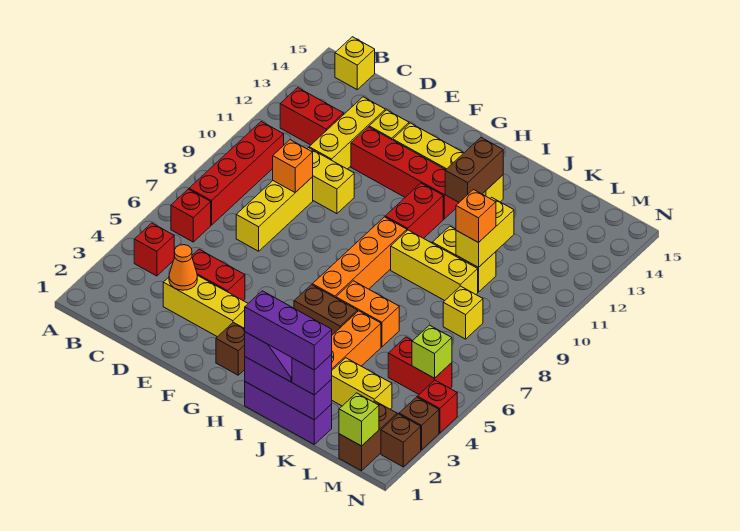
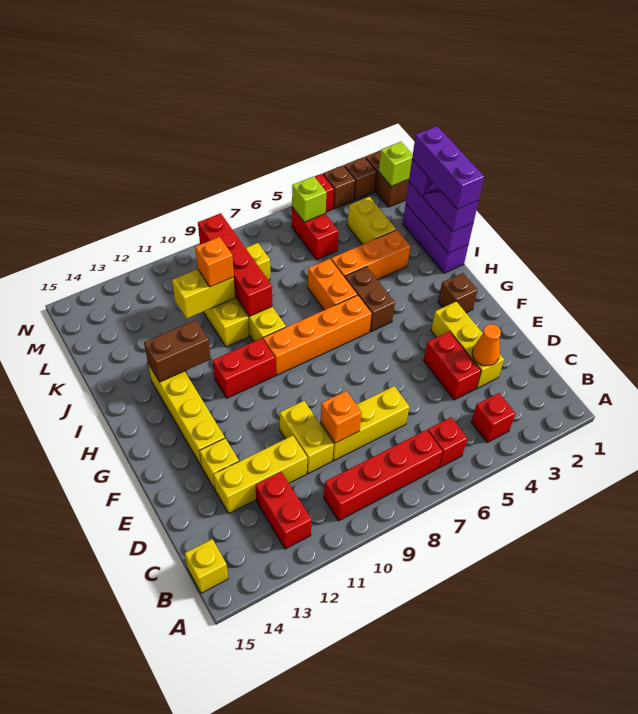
red 1x4 brick [351,127,459,219] -> red 1x4 brick moved to [198,213,272,316]
brown 1x2 brick [339,401,397,471] -> brown 1x2 brick turned to [365,151,409,207]

